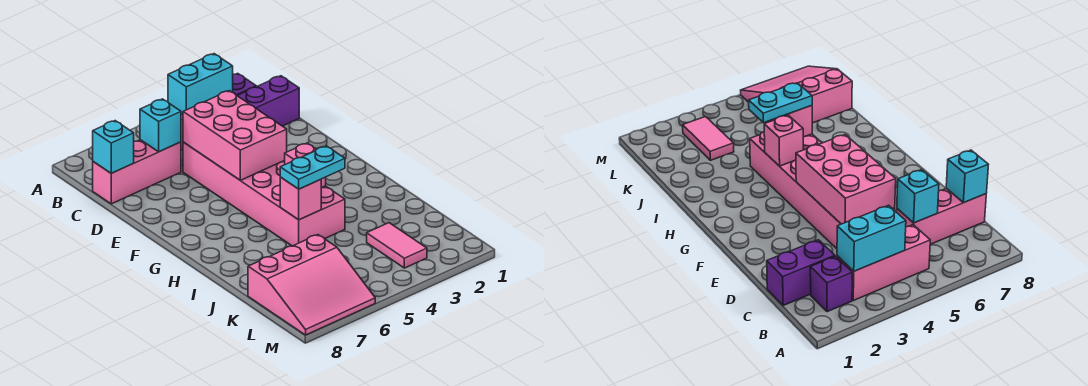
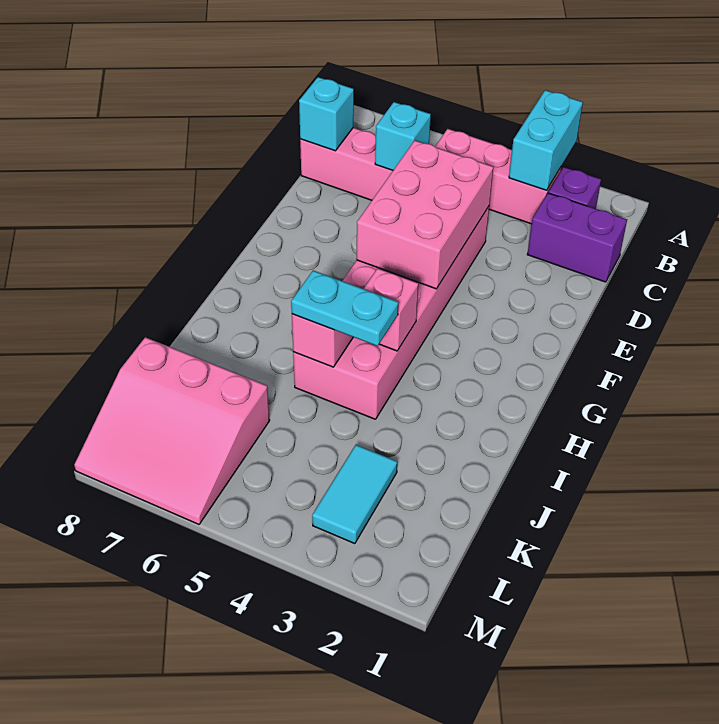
cyan 1x2 brick [168,54,233,115] -> cyan 1x2 brick turned to [509,90,583,190]
pink 1x2 tile [367,223,427,268] -> cyan 1x2 tile [312,445,397,544]

